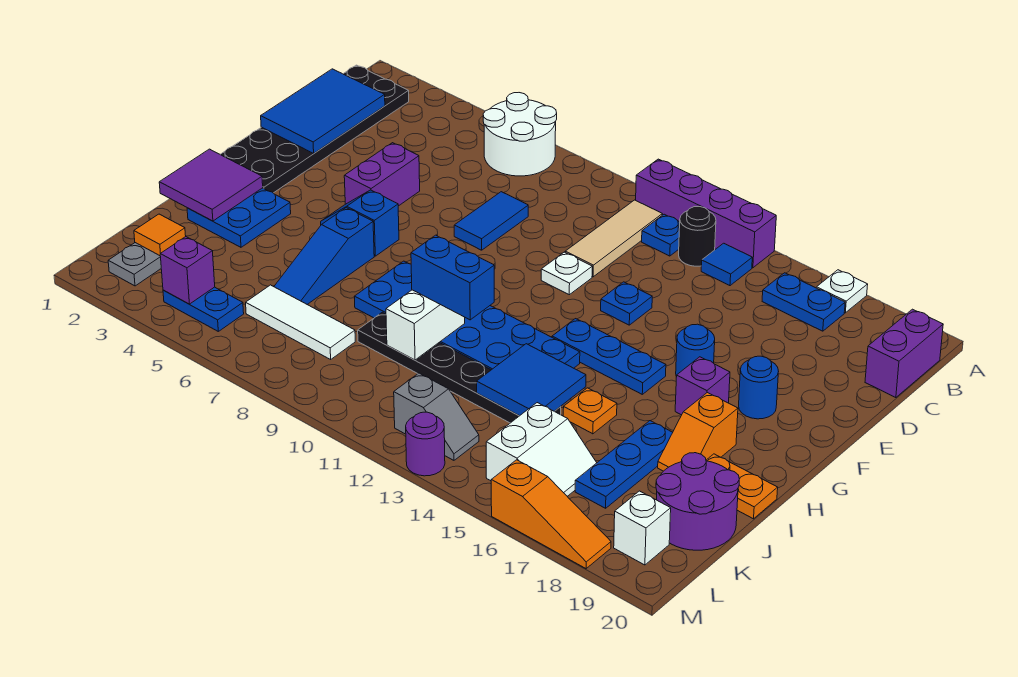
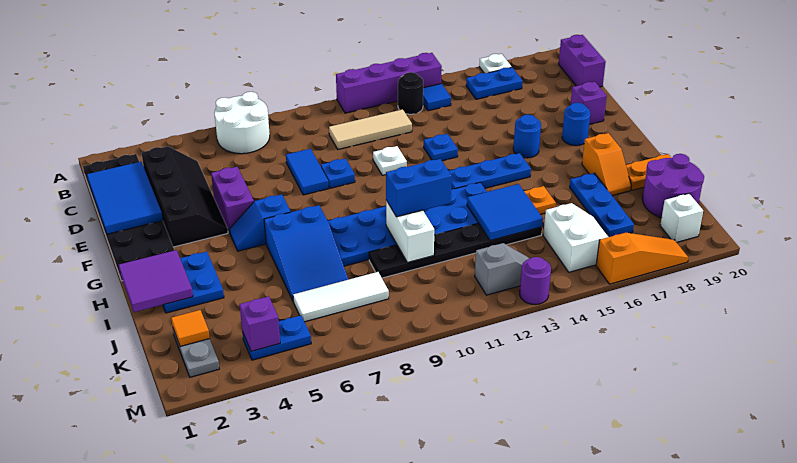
tan 1x3 tile [565,200,662,277] -> tan 1x3 tile turned to [329,109,412,149]
blue 1x1 plate [642,214,680,256] -> blue 1x1 plate moved to [321,159,355,188]
none -> black 2x4 slope [141,146,228,247]
purple 1x1 brick [675,357,730,415] -> purple 1x1 brick moved to [571,82,607,125]
blue 1x3 slope [274,208,374,304] -> blue 2x3 slope [264,205,348,302]

